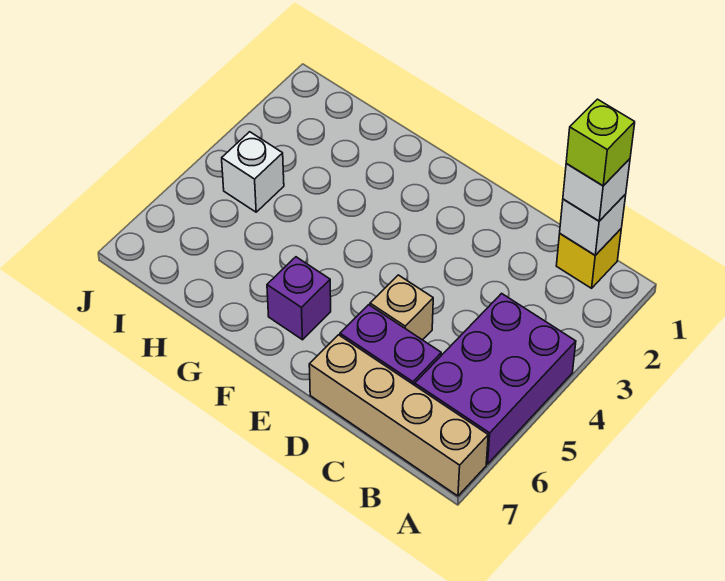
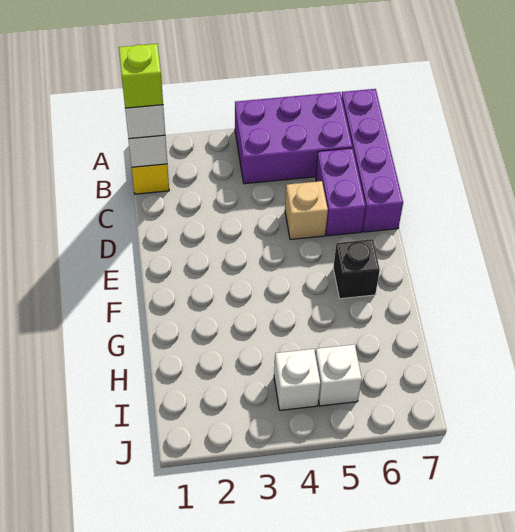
tan 1x4 brick [309,335,488,496] -> purple 1x4 brick [342,89,403,232]
purple 1x1 brick [267,257,331,340] -> black 1x1 brick [333,239,380,299]
none -> white 1x1 brick [315,344,362,406]

